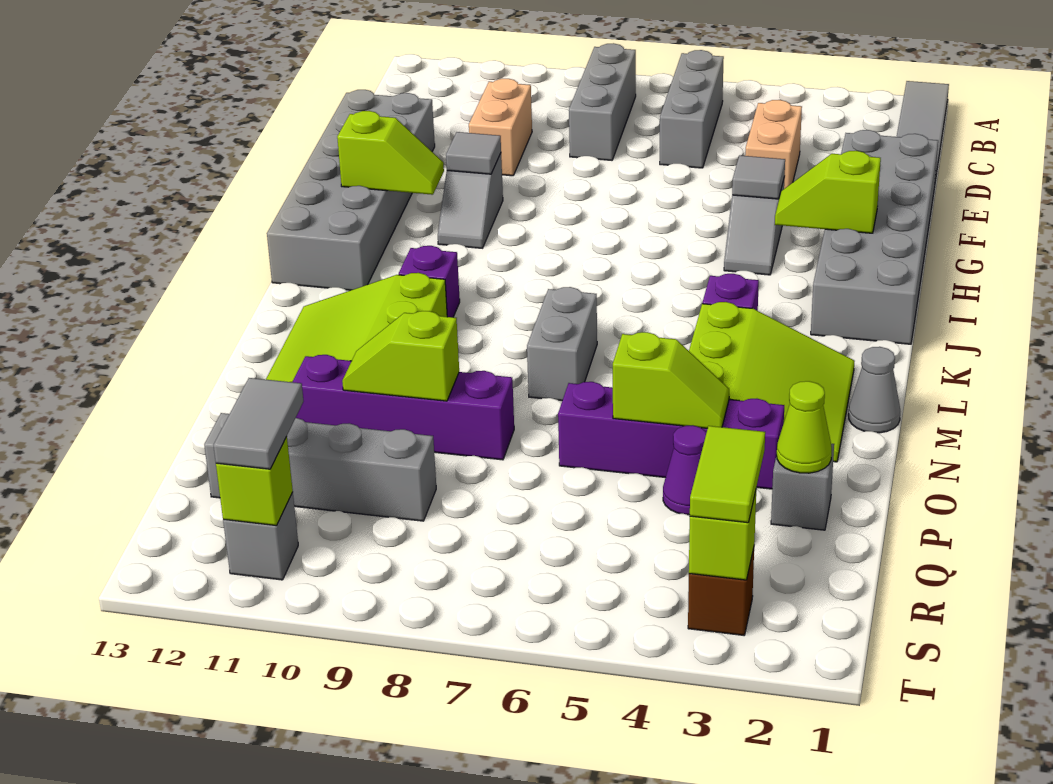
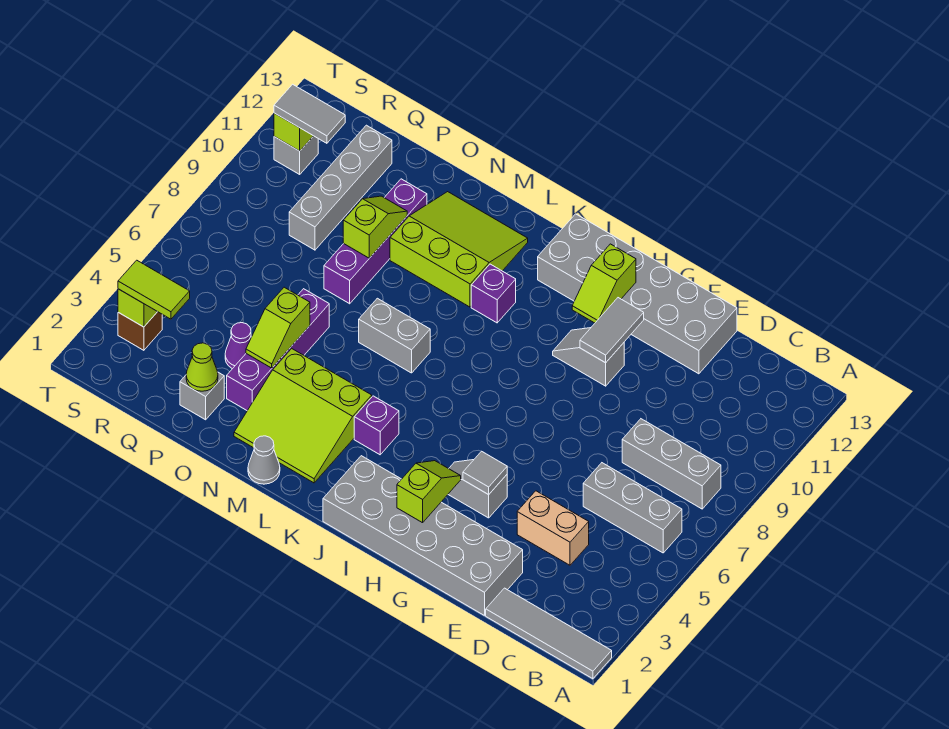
tan 1x2 brick [469,79,532,176] -> none
grey 1x1 tile [446,132,501,174] -> grey 1x2 tile [580,298,644,363]

